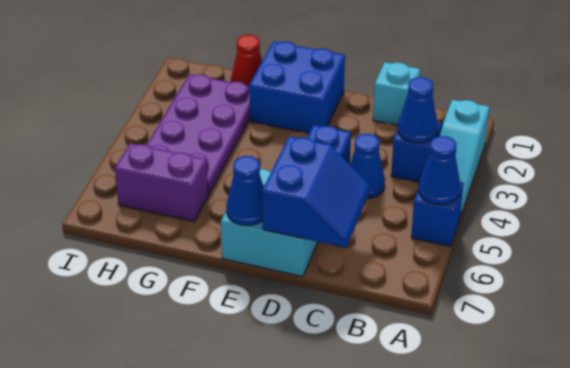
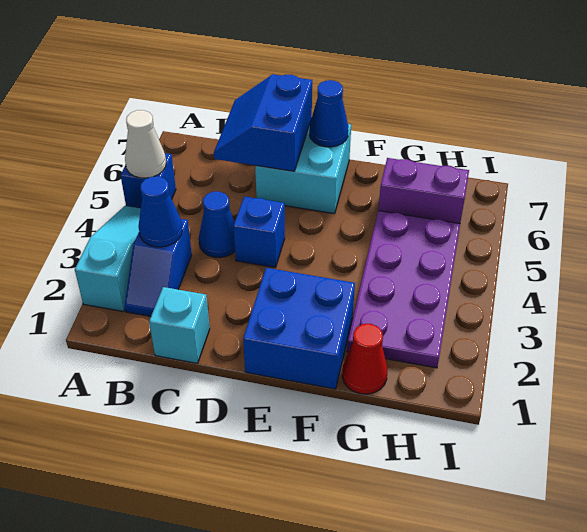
blue 1x1 cone [419,136,460,205] -> white 1x1 cone [125,110,166,178]

